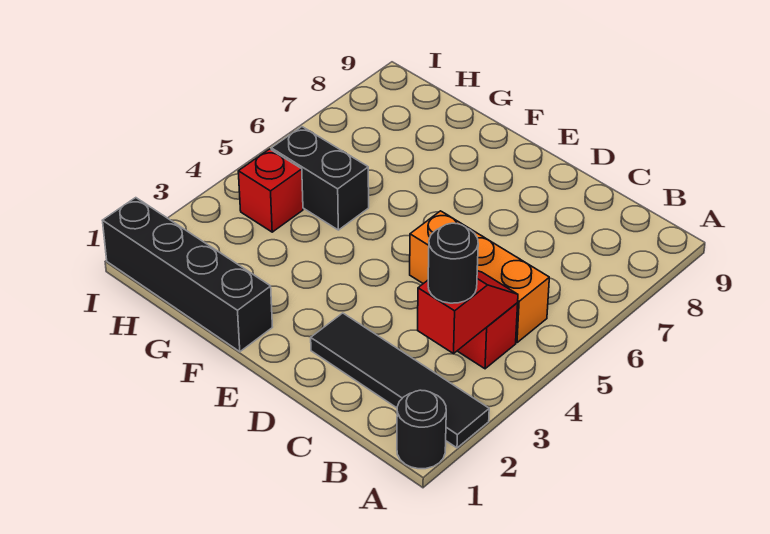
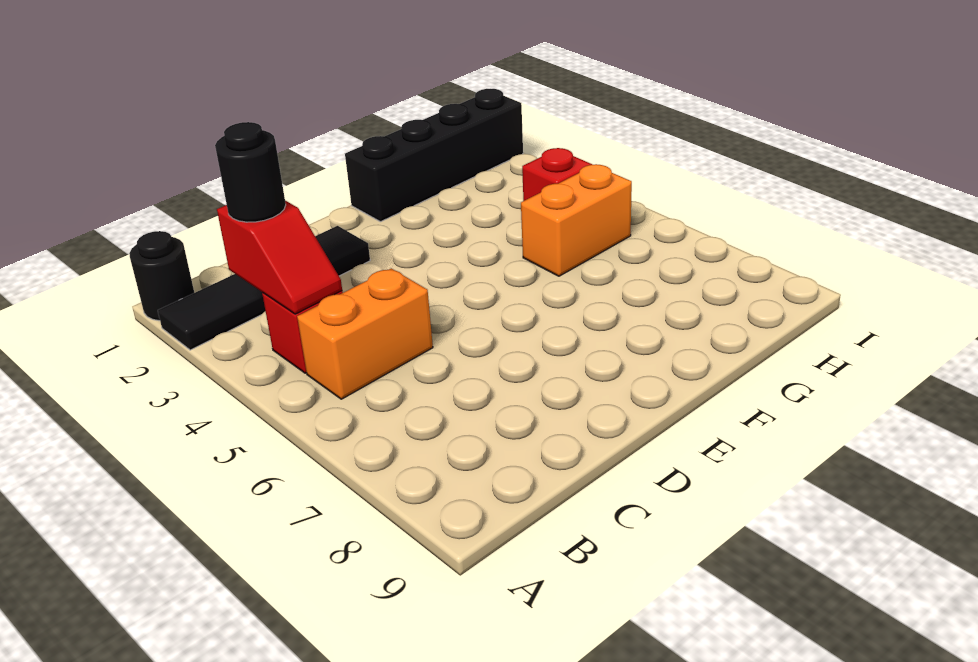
orange 1x3 brick [410,211,549,343] -> orange 1x2 brick [297,268,433,399]
black 1x2 brick [271,127,369,230] -> orange 1x2 brick [521,164,632,276]

